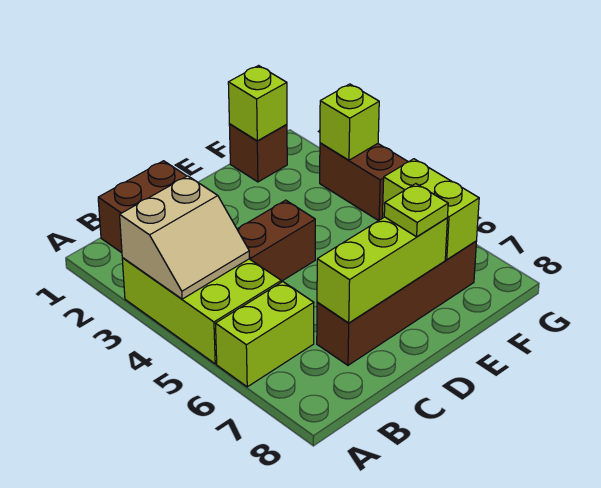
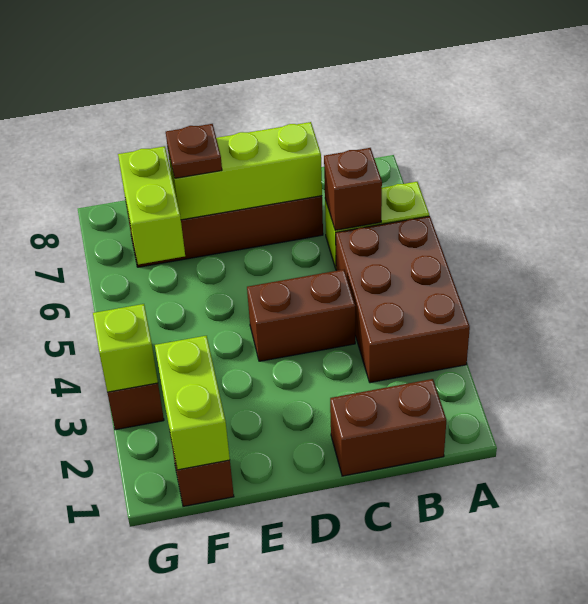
lime 2x3 brick [122,258,281,364] -> brown 2x3 brick [336,216,470,383]
tan 2x2 slope [120,176,249,299] -> none
none -> brown 1x1 brick [324,148,382,230]
lime 1x1 plate [384,184,448,237] -> brown 1x1 plate [166,124,222,178]
lime 1x1 brick [228,66,287,141] -> lime 1x2 brick [155,336,230,470]

